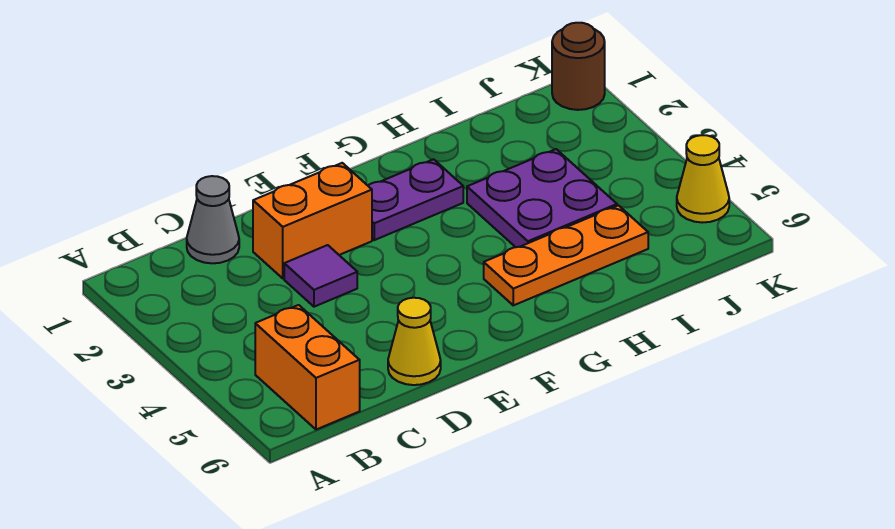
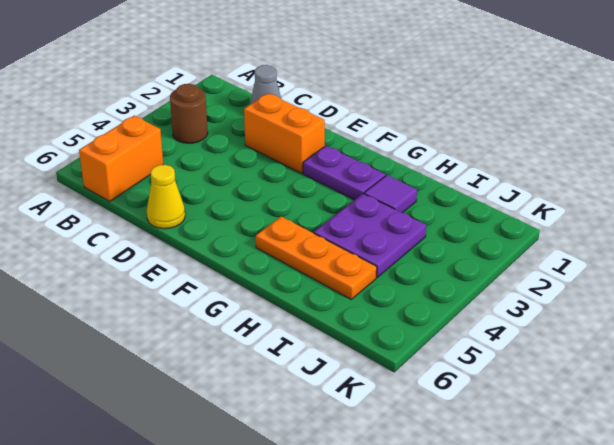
purple 1x1 tile [284,245,357,307] -> purple 1x1 tile moved to [364,175,417,213]
brown 1x1 round brick [552,23,605,110] -> brown 1x1 round brick moved to [170,84,208,143]
yellow 1x1 cone [677,135,729,223] -> none

